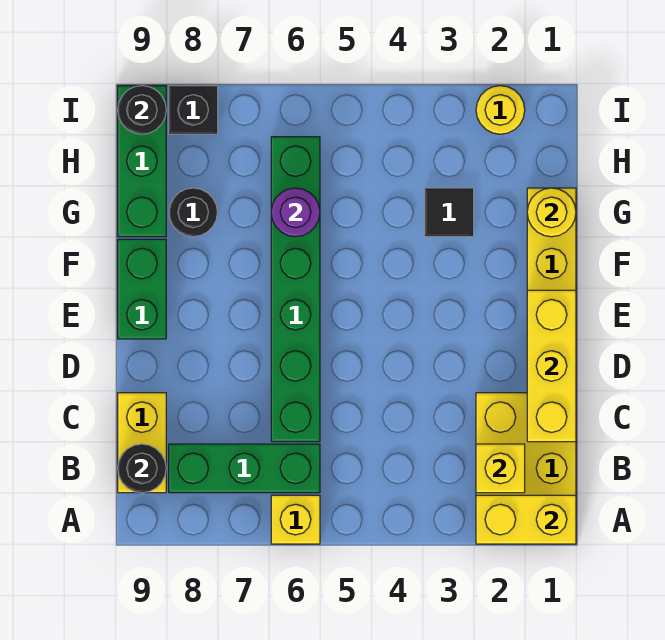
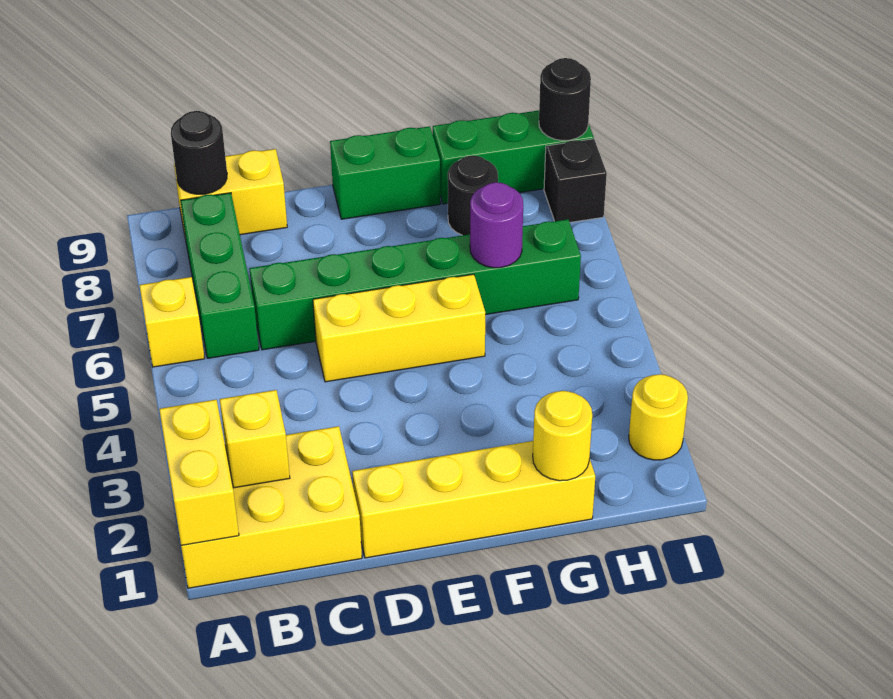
yellow 1x3 brick [527,290,576,442] -> yellow 1x3 brick moved to [313,274,485,382]
black 1x1 tile [425,188,474,237] -> none

